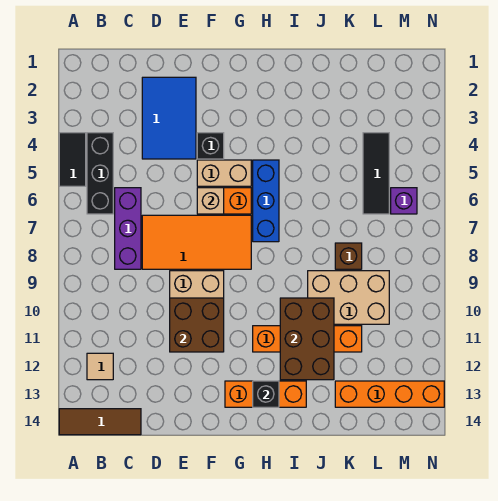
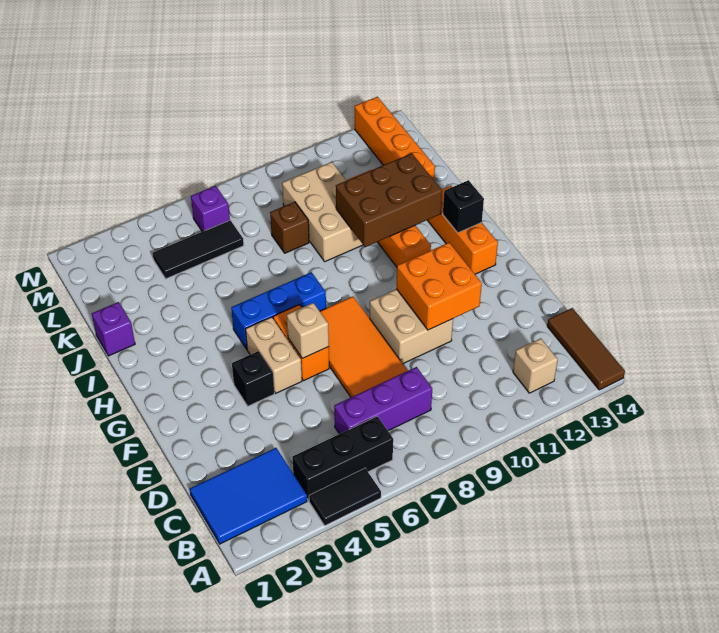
tan 1x1 tile [87,353,113,380] -> tan 1x1 brick [513,338,558,393]
blue 2x3 tile [142,77,196,159] -> blue 2x3 tile moved to [190,448,307,544]
brown 2x2 brick [170,298,224,352] -> orange 2x2 brick [397,243,482,330]
none -> purple 1x1 brick [92,302,135,356]

